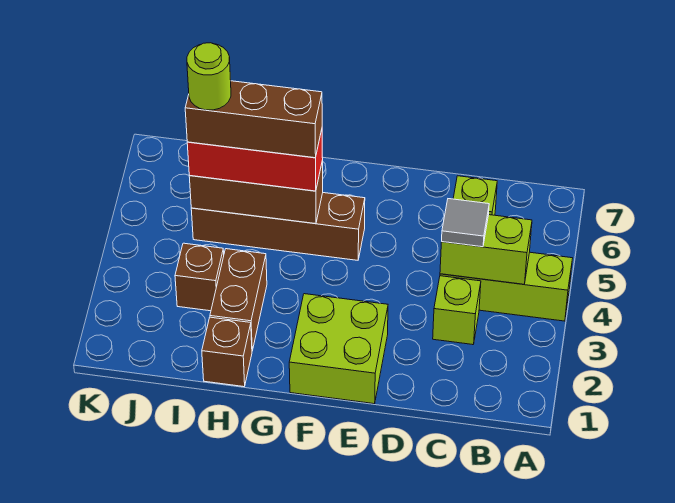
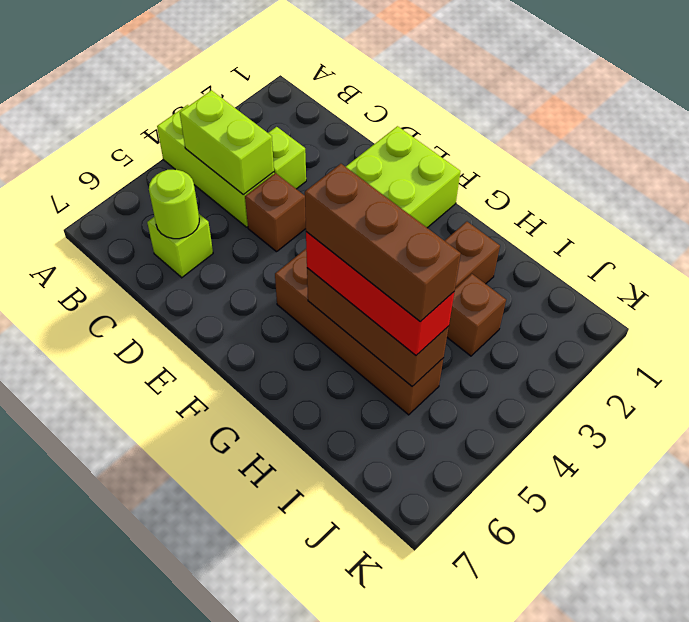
grey 1x1 tile [442,199,489,247] -> none
brown 1x1 brick [202,317,252,387] -> brown 1x1 brick moved to [245,173,306,252]
lime 1x1 round brick [187,43,231,110] -> lime 1x1 round brick moved to [149,170,199,239]

